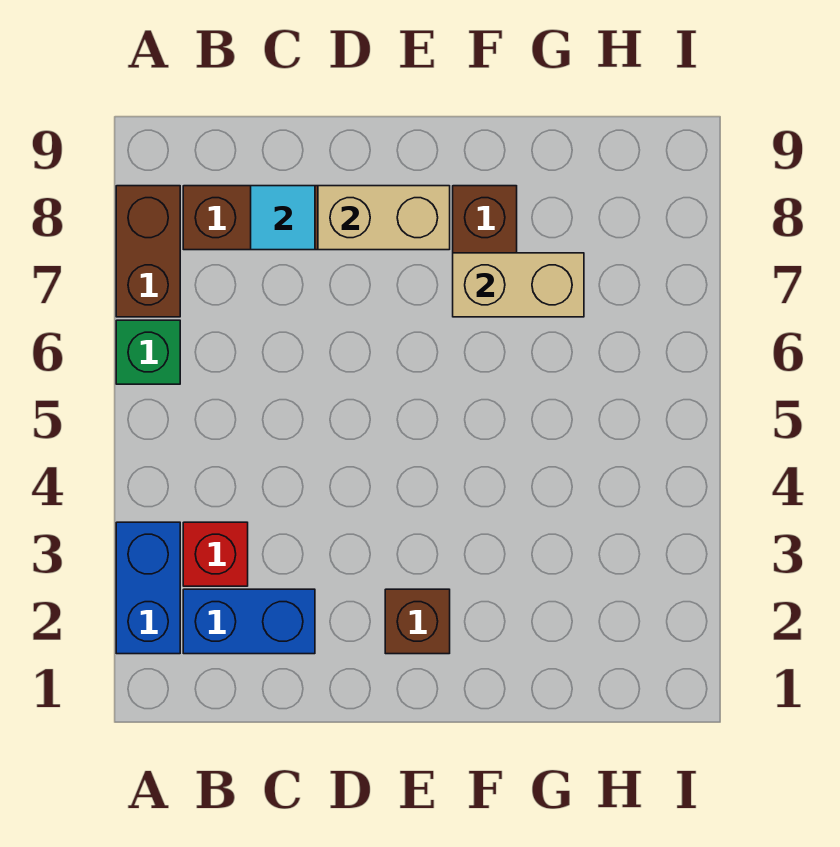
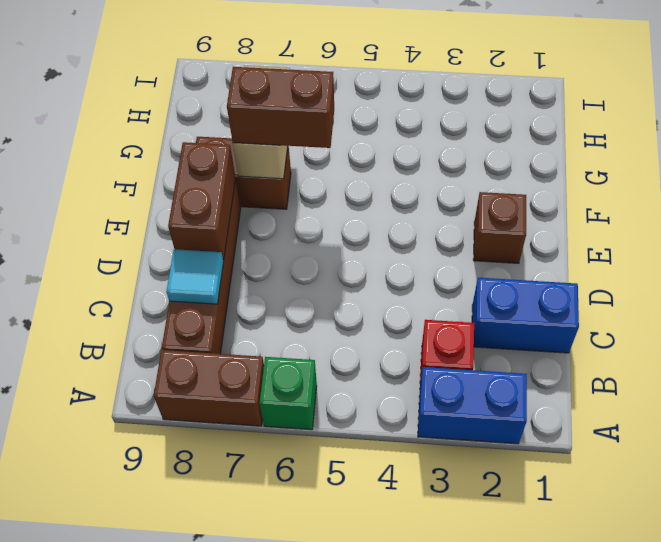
blue 1x2 brick [183,589,315,654] -> blue 1x2 brick turned to [472,278,579,353]
tan 1x2 brick [318,186,450,250] -> brown 1x2 brick [168,142,236,260]
none -> brown 1x2 brick [227,67,334,148]

